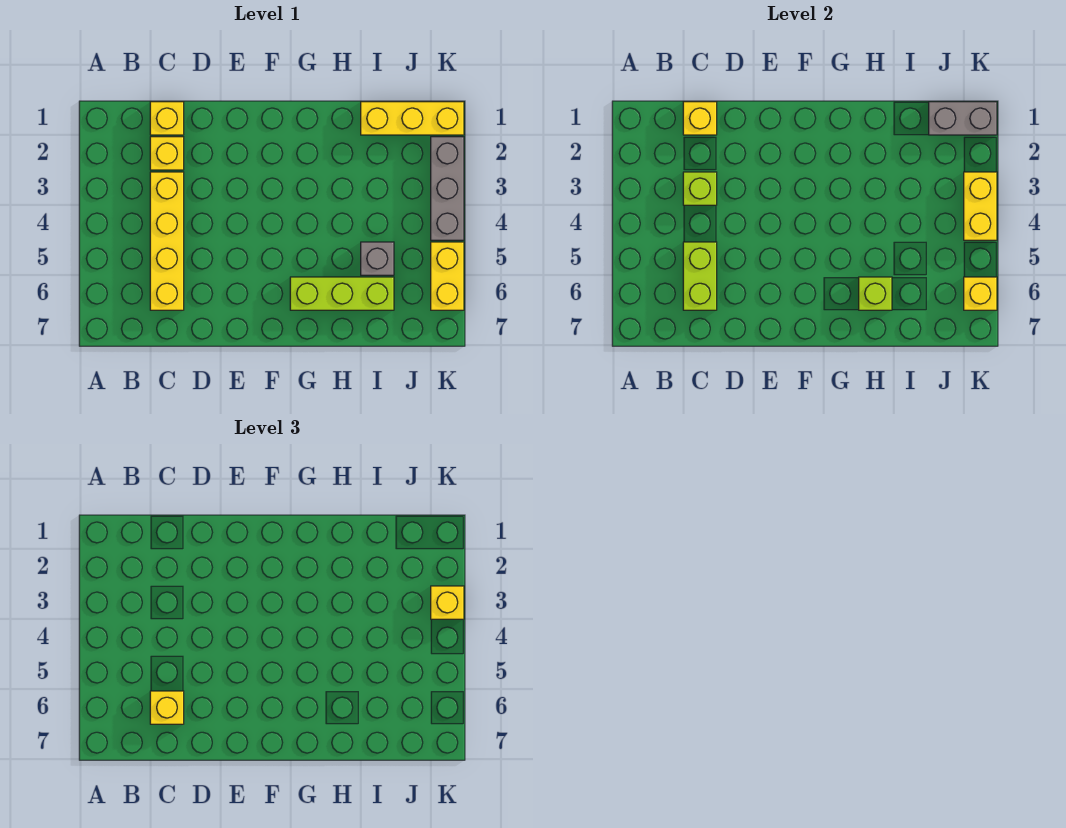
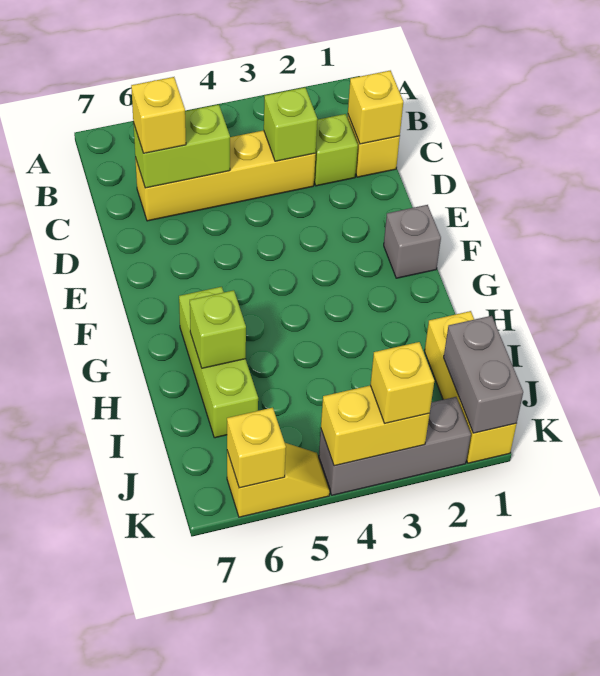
yellow 1x1 brick [150,137,184,170] -> lime 1x1 brick [314,114,358,186]
grey 1x1 brick [361,242,394,275] -> grey 1x1 brick moved to [384,205,441,278]
yellow 1x2 brick [431,242,464,310] -> yellow 1x2 slope [227,443,330,517]

